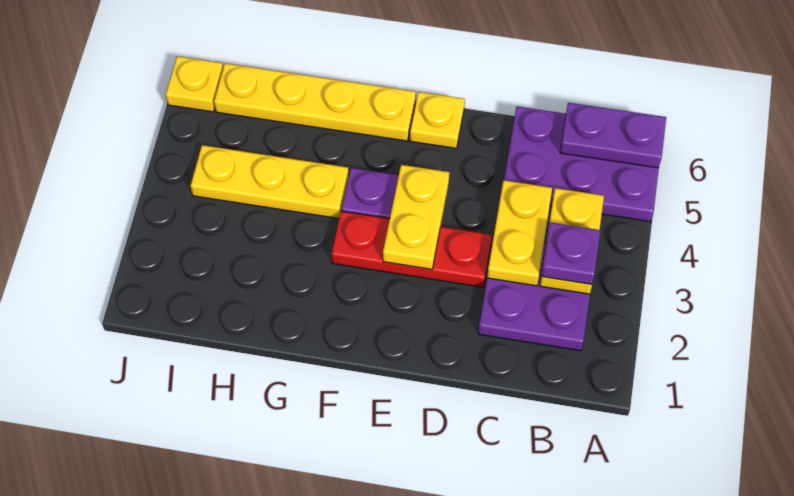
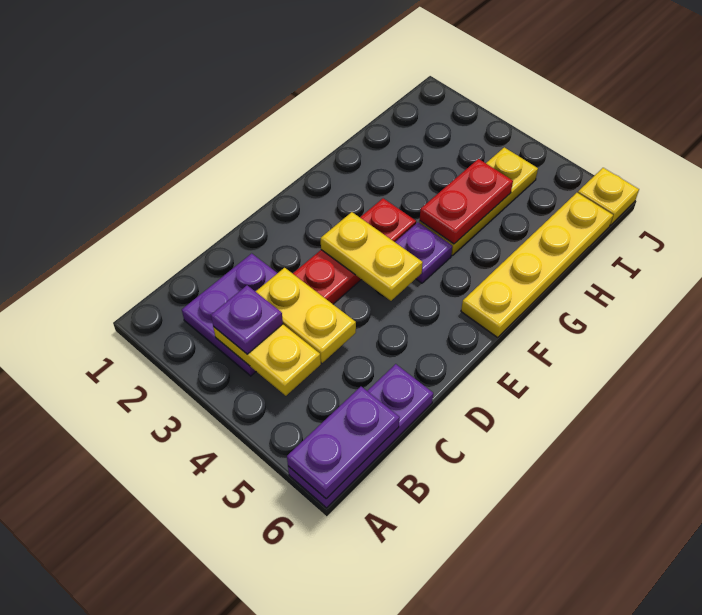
purple 2x3 plate [504,107,659,222] -> purple 1x3 plate [288,364,433,508]
yellow 1x1 plate [410,92,465,148] -> none
none -> red 1x2 plate [420,159,513,244]

